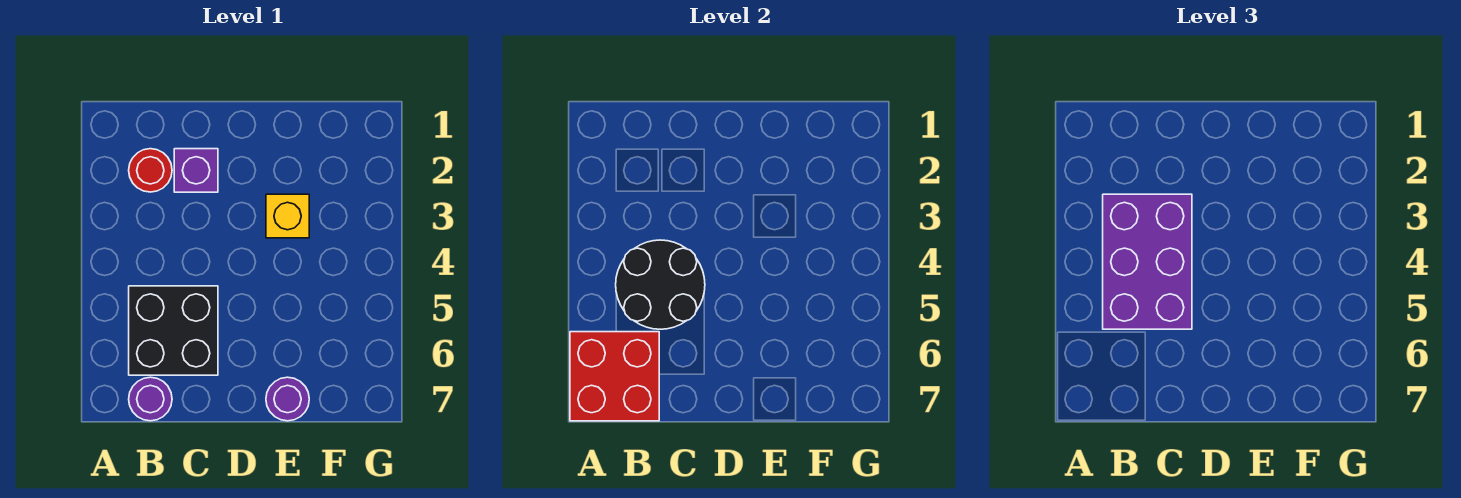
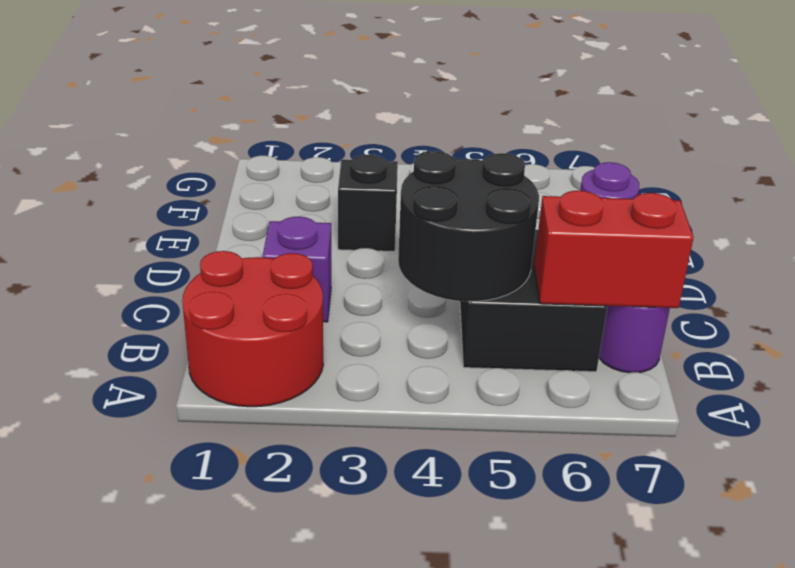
red 2x2 brick [570,332,659,421] -> red 1x2 brick [534,191,694,308]
red 1x1 round brick [129,149,172,192] -> red 2x2 round brick [182,251,323,407]
purple 2x3 brick [1103,194,1192,329] -> none
yellow 1x1 brick [266,194,309,238] -> black 1x1 brick [338,155,398,252]

